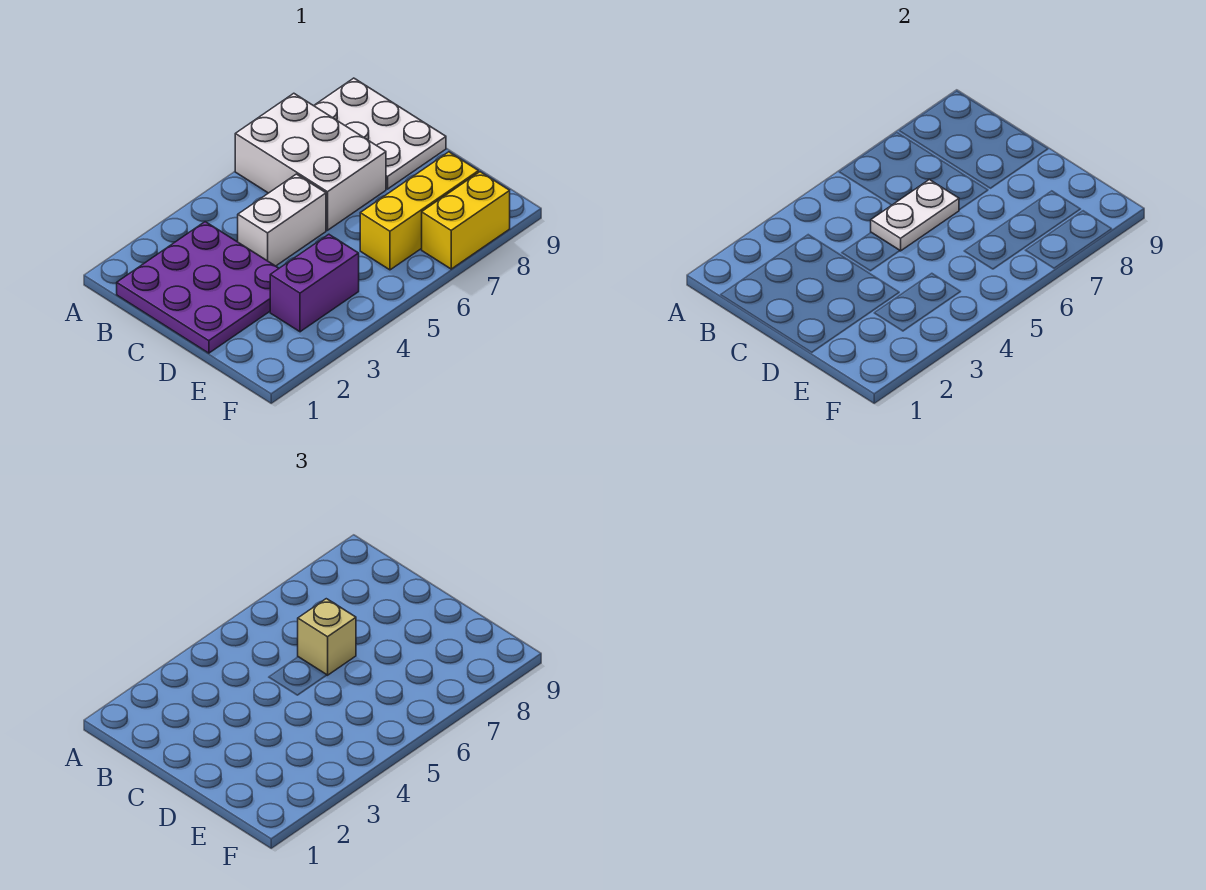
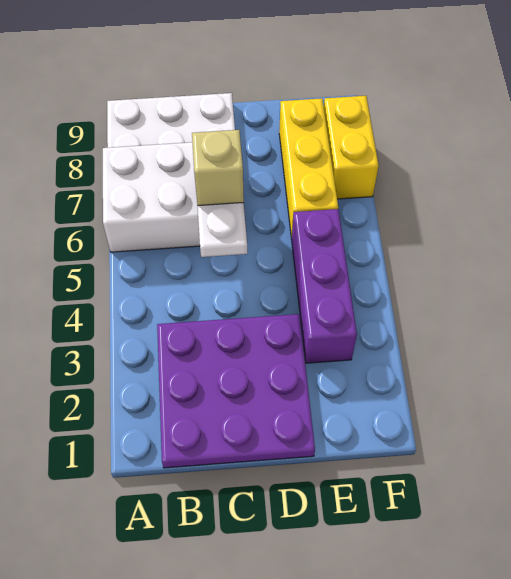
white 1x2 brick [238,174,326,266] -> none
purple 1x2 brick [270,234,359,332] -> purple 1x3 brick [292,209,357,363]

